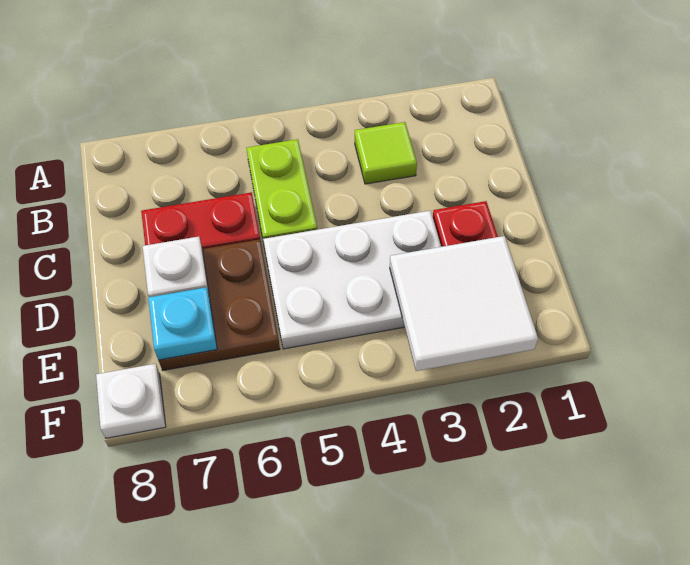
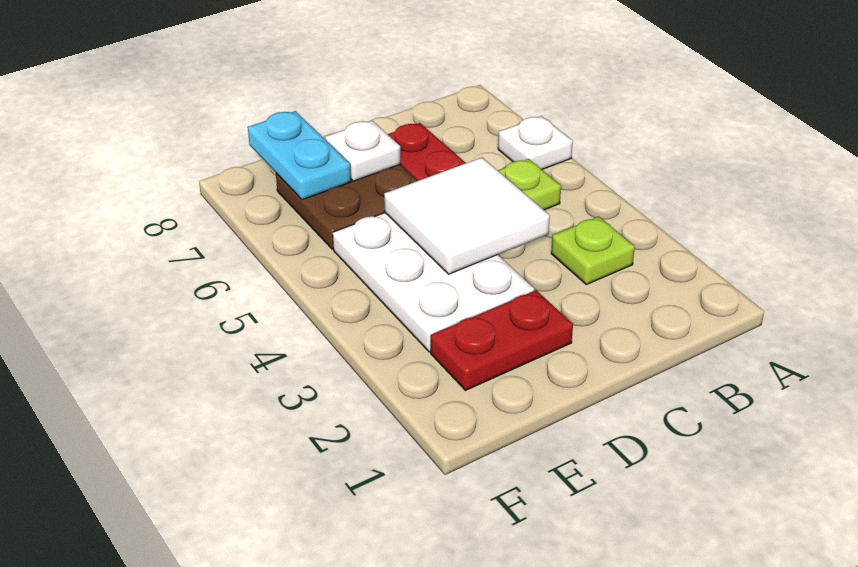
lime 1x1 tile [355,122,417,184] -> lime 1x1 plate [551,217,635,284]
white 2x2 tile [390,236,538,371] -> white 2x2 tile moved to [384,158,550,274]
cyan 1x1 plate [148,287,217,360] -> cyan 1x2 plate [248,111,351,200]
white 1x1 plate [96,364,166,438] -> white 1x1 plate moved to [498,116,573,169]

